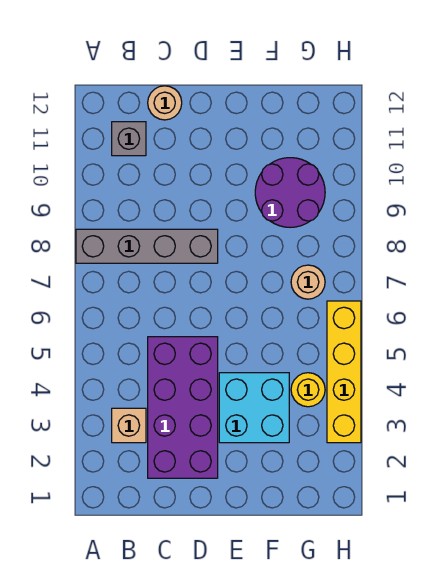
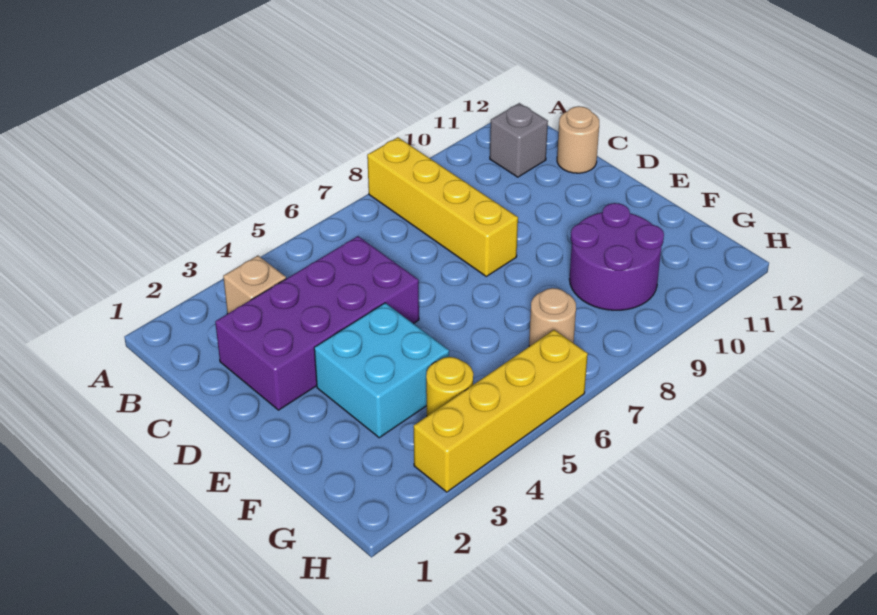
grey 1x4 brick [76,229,218,263] -> yellow 1x4 brick [367,137,518,276]

